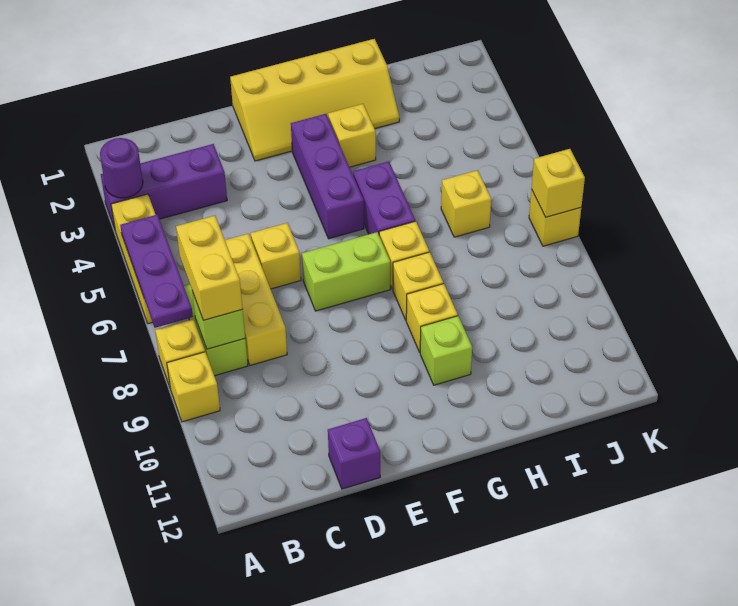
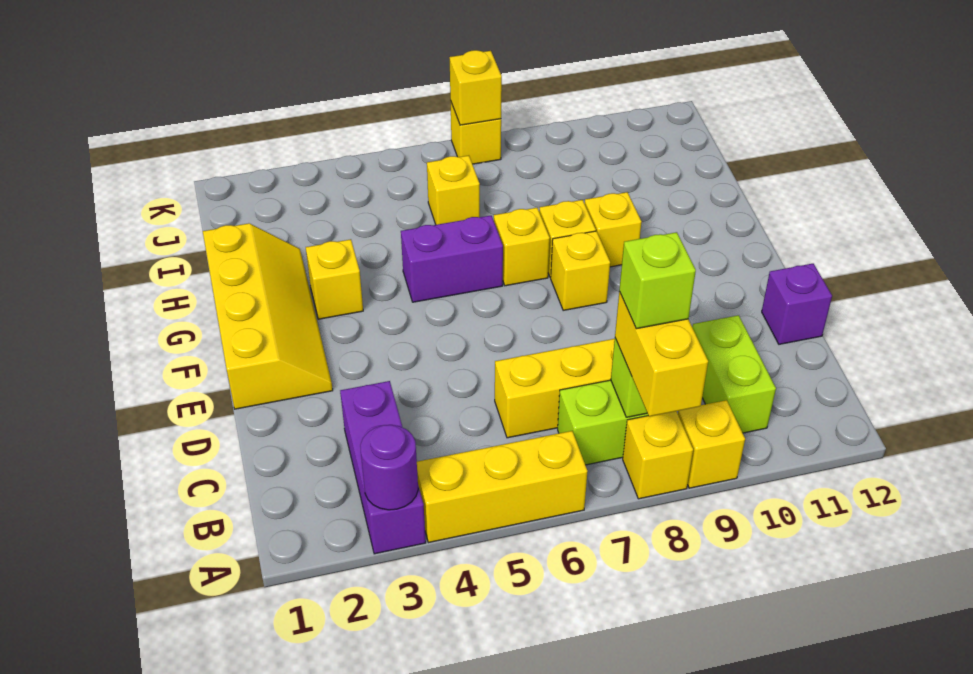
purple 1x3 plate [120,215,193,328] -> none
yellow 1x2 brick [176,216,242,320] -> yellow 1x2 brick turned to [615,292,708,417]
yellow 1x1 brick [251,223,301,289] -> yellow 1x1 brick moved to [551,231,610,310]
lime 1x2 brick [302,232,390,311] -> lime 1x2 brick moved to [692,315,776,433]
purple 1x3 brick [291,114,364,239] -> none
lime 1x1 brick [420,316,472,385] -> lime 1x1 brick moved to [619,232,696,329]

